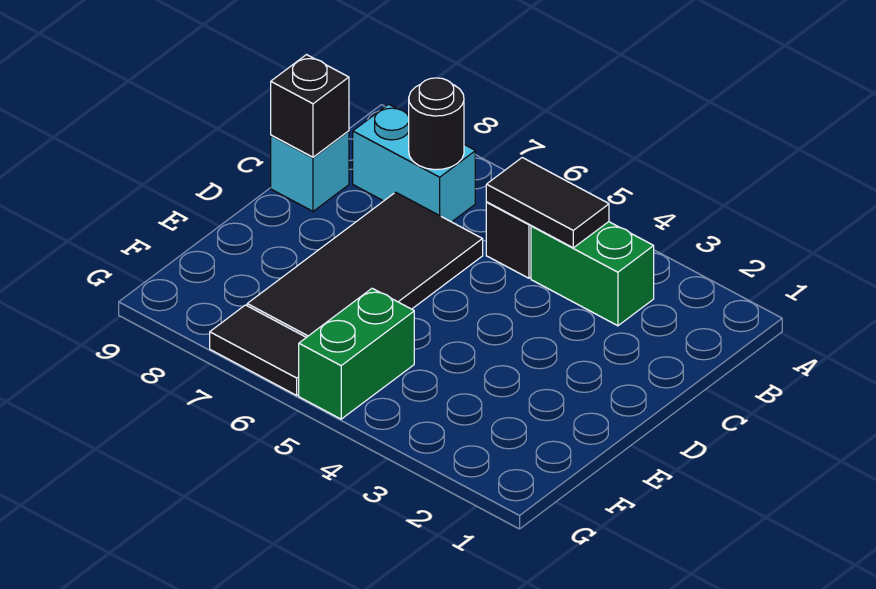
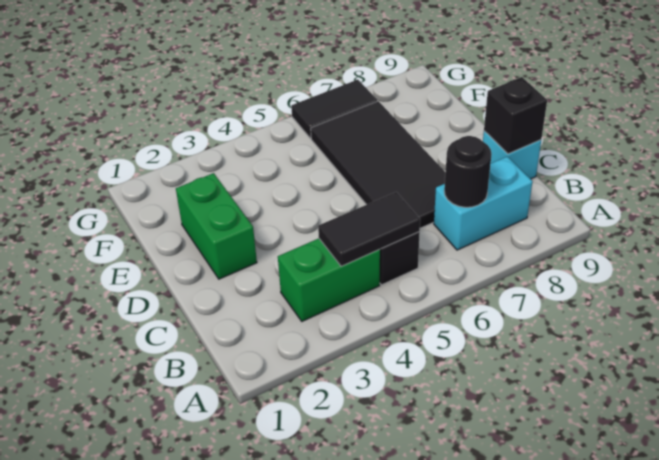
green 1x2 brick [299,288,414,419] -> green 1x2 brick moved to [176,173,257,279]

